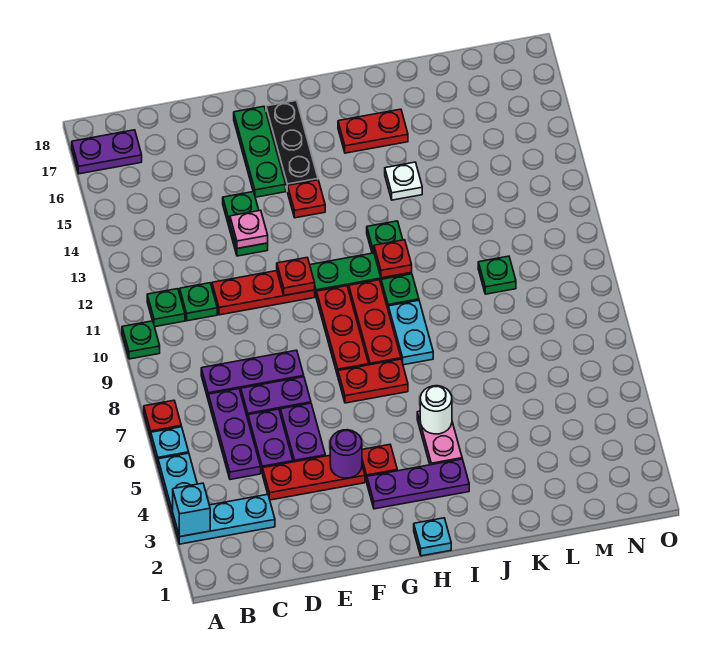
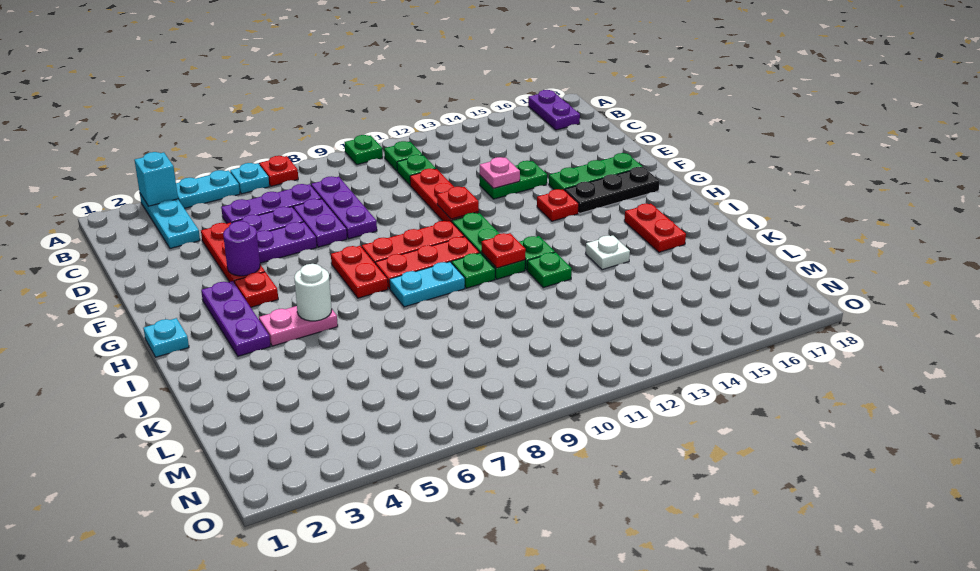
green 1x1 plate [478,256,516,294] -> green 1x1 plate moved to [527,252,572,288]

